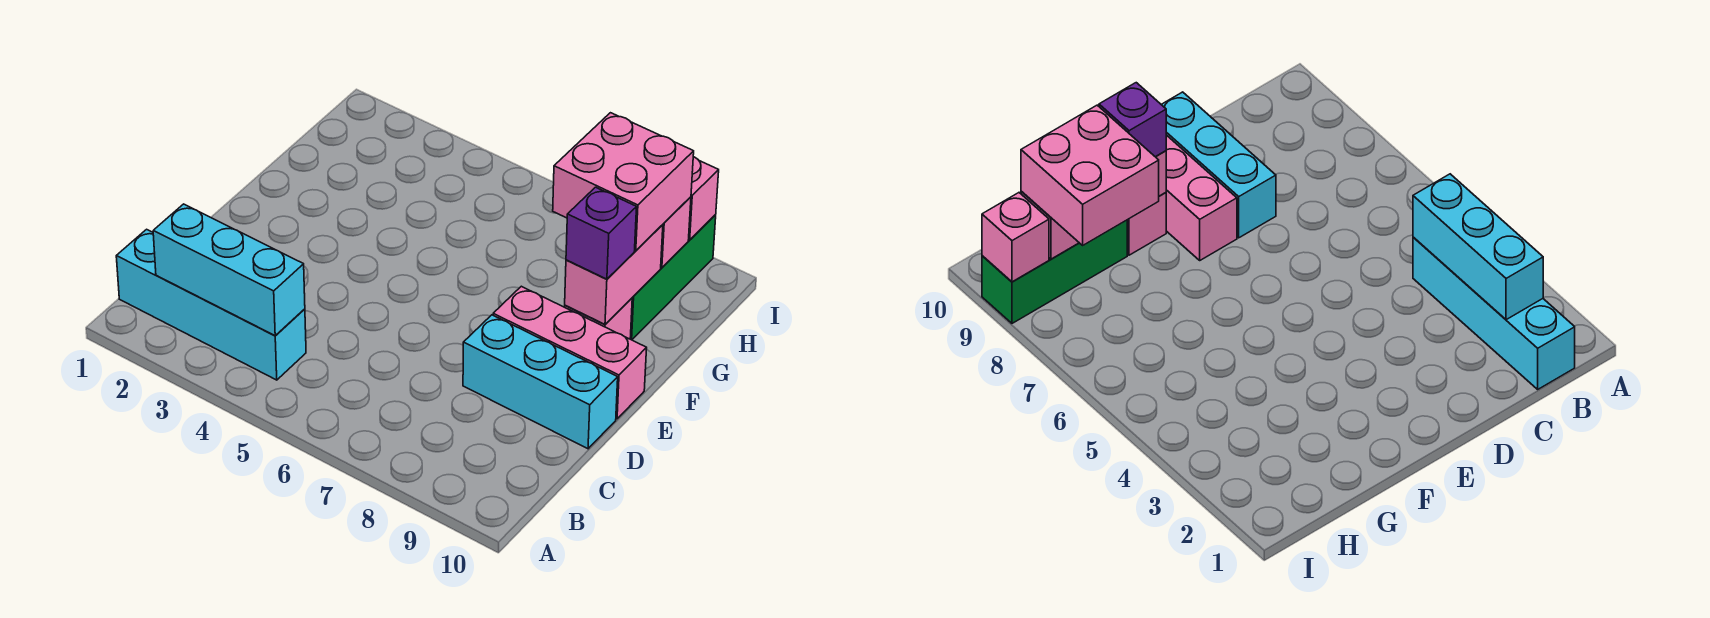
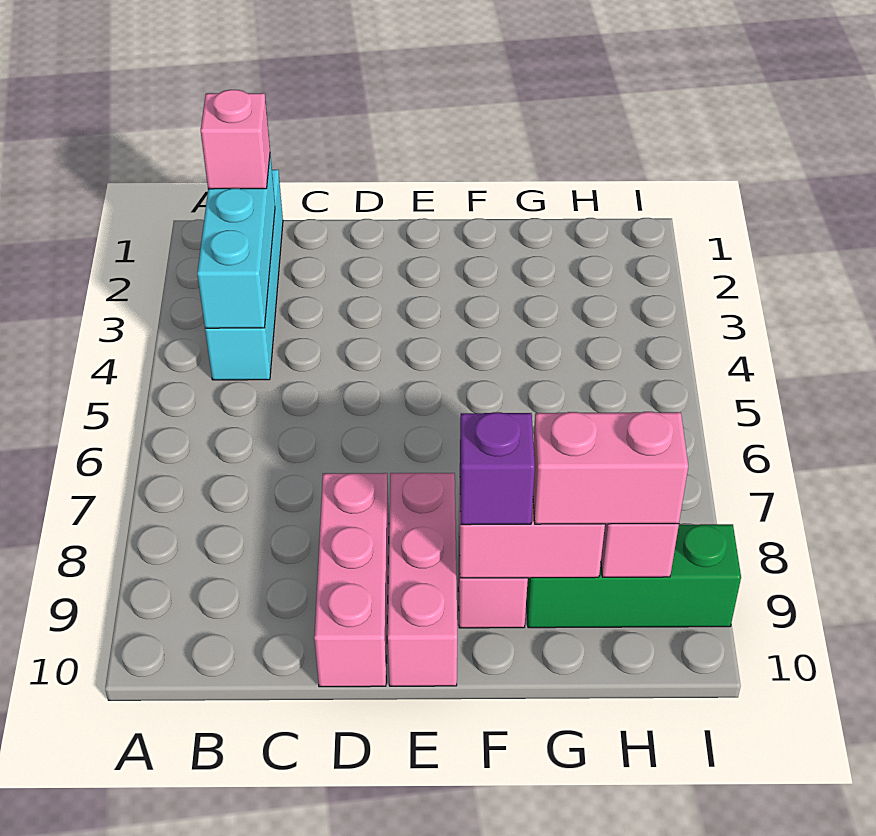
cyan 1x3 brick [463,315,618,449] -> pink 1x3 brick [314,473,389,687]
pink 2x2 brick [553,113,694,251] -> pink 1x2 brick [533,412,688,524]
pink 1x1 brick [689,157,719,240] -> pink 1x1 brick moved to [201,90,270,189]

